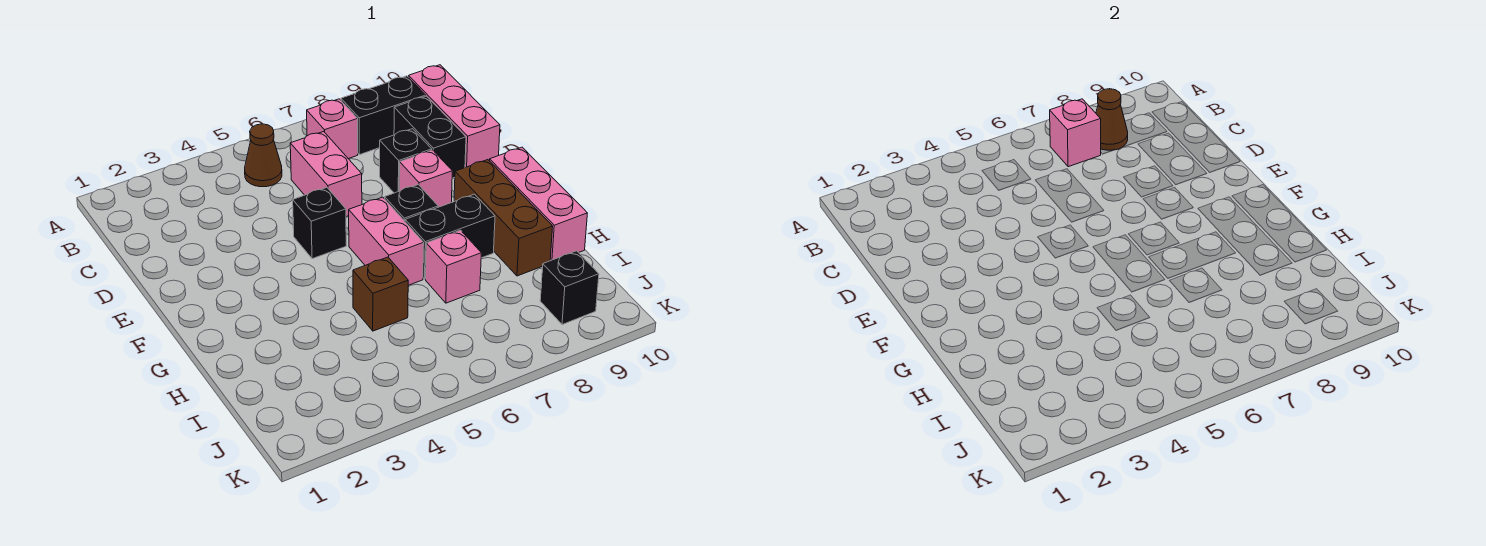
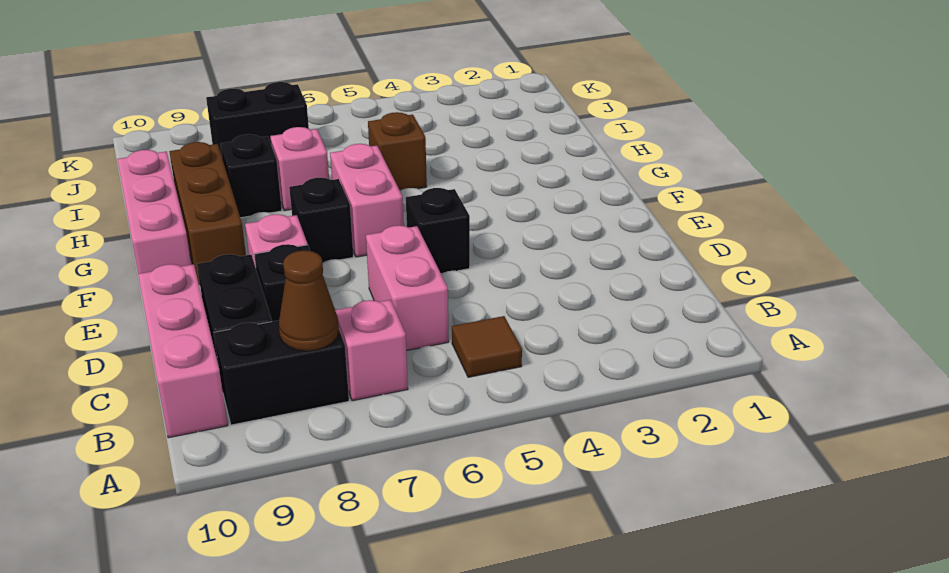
brown 1x1 cone [245,124,282,187] -> brown 1x1 tile [452,316,522,377]
pink 1x1 brick [1050,99,1101,167] -> none
black 1x2 brick [405,194,495,279] -> black 1x2 brick moved to [206,82,309,156]
black 1x1 brick [540,251,599,325] -> black 1x1 brick moved to [220,134,282,218]

